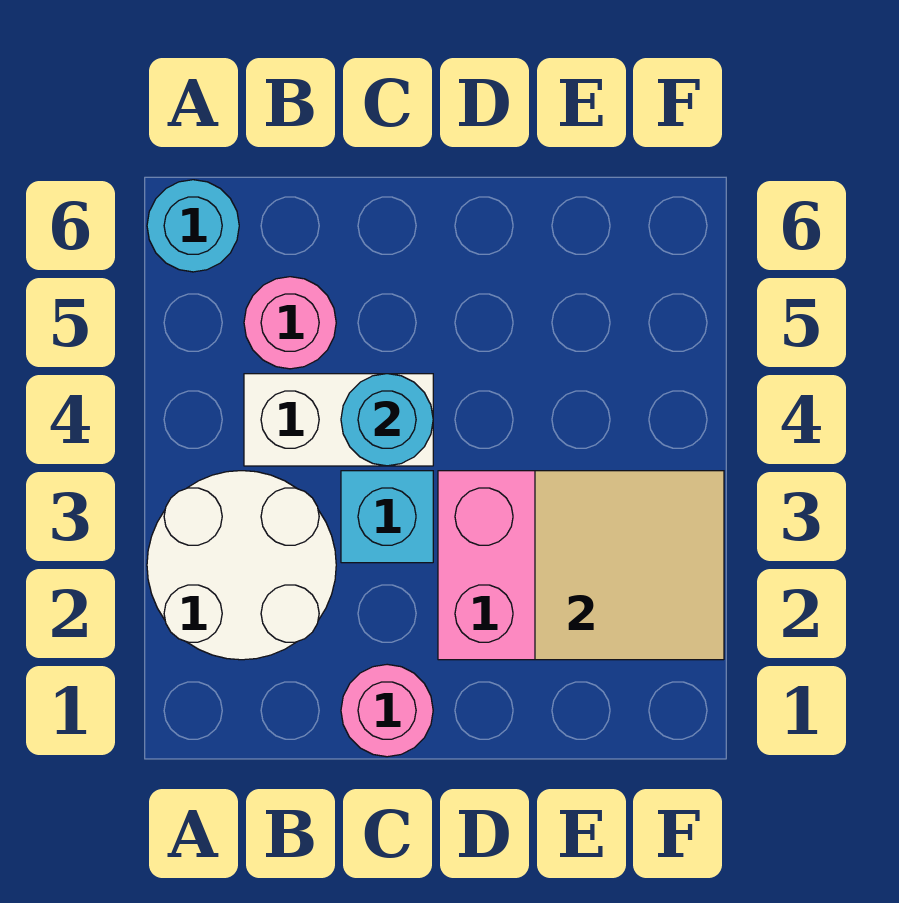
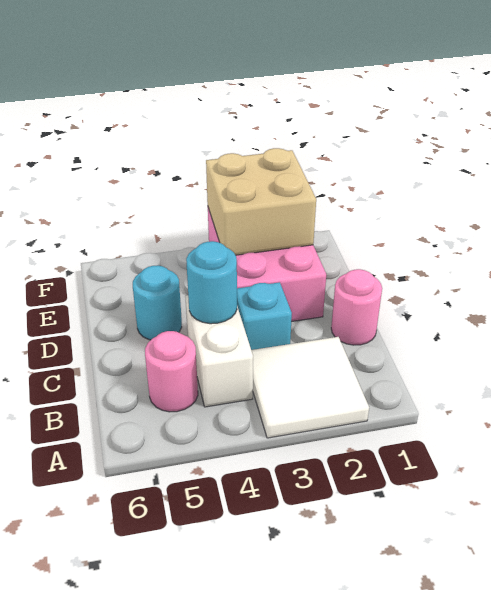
white 2x2 round brick [147,471,336,660] -> white 2x2 tile [251,337,369,438]
cyan 1x1 round brick [147,180,239,272] -> cyan 1x1 round brick moved to [133,265,182,340]
tan 2x2 tile [535,471,724,660] -> tan 2x2 brick [206,148,316,255]

